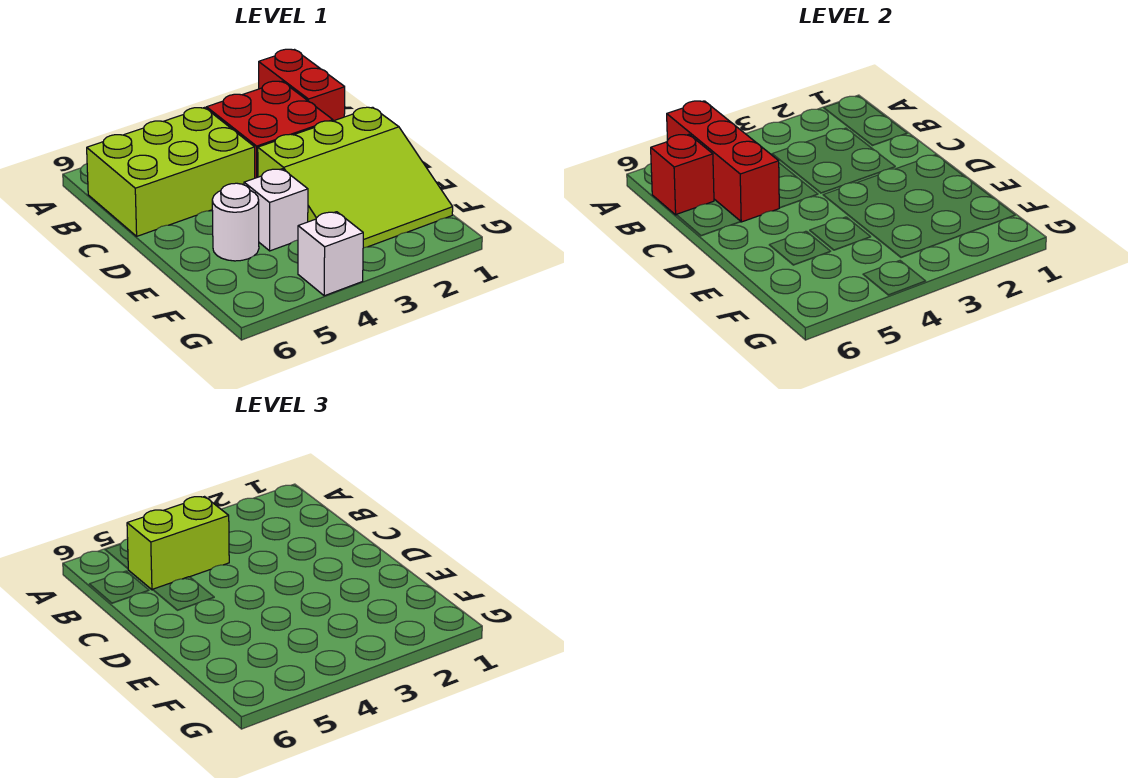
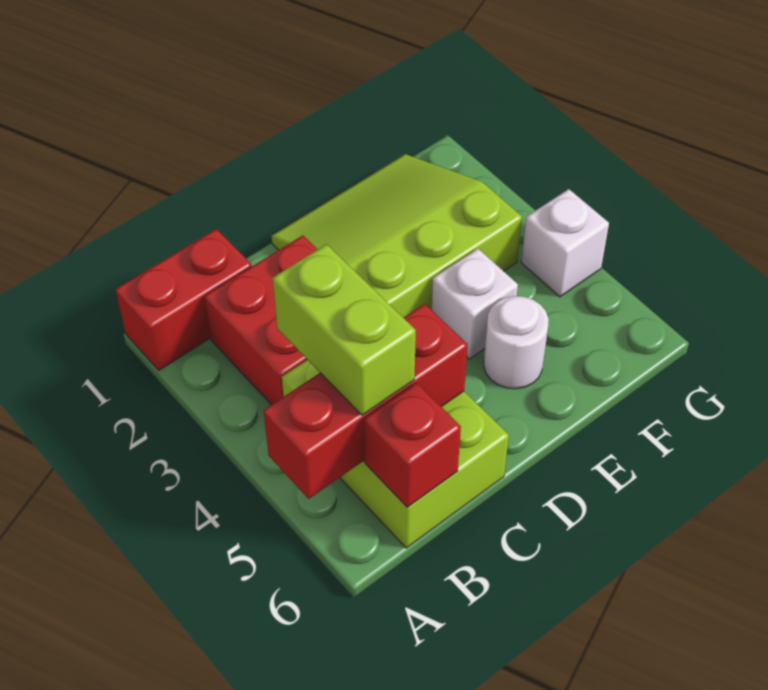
lime 3x3 slope [258,107,453,248] -> lime 3x3 slope turned to [272,154,522,318]

